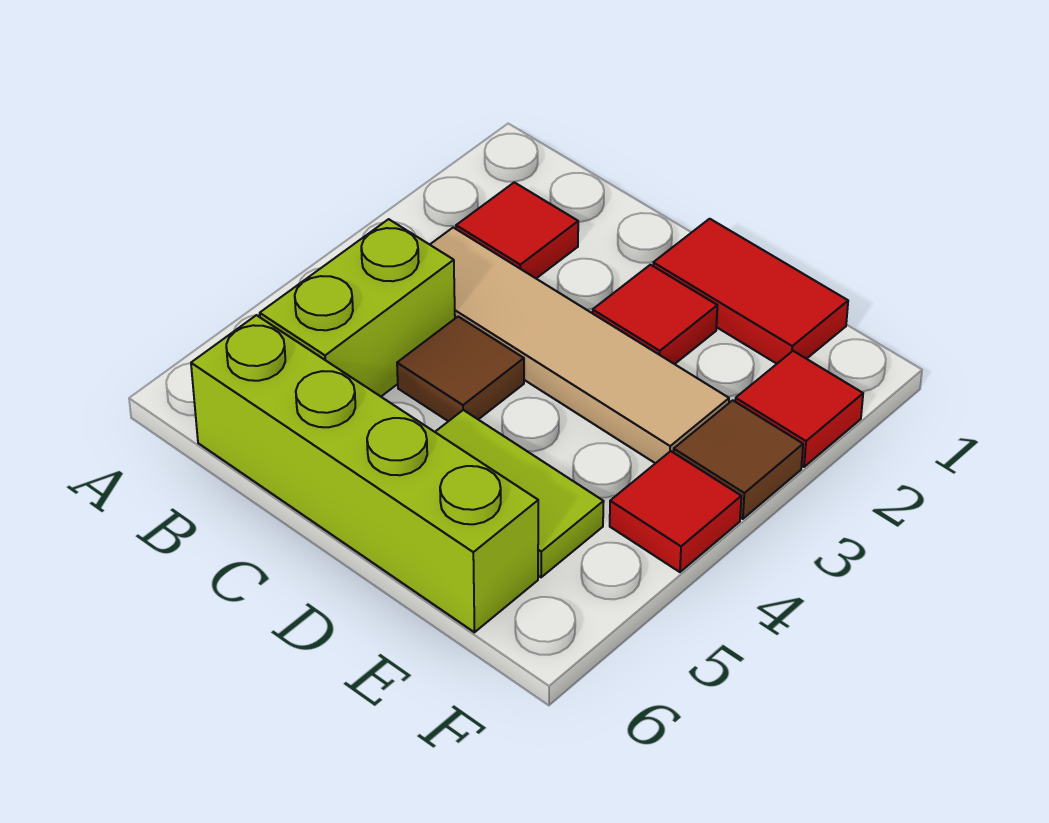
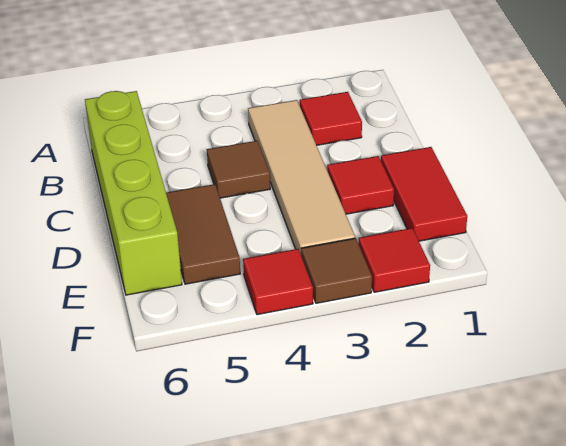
lime 1x2 brick [260,219,455,396] -> none
lime 1x2 tile [435,410,604,577] -> brown 1x2 tile [166,184,240,284]

